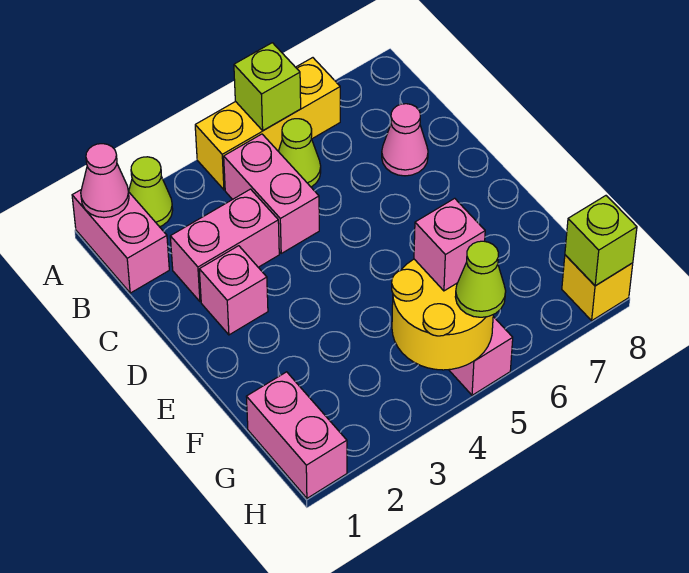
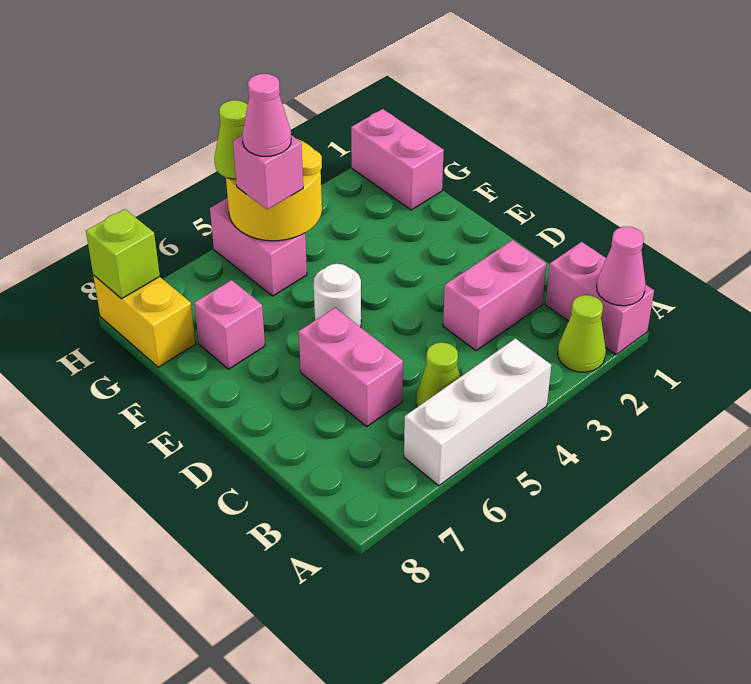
yellow 1x3 brick [195,58,340,190] -> white 1x3 brick [404,339,551,486]
lime 1x1 brick [234,43,301,130] -> none
pink 1x2 brick [224,134,319,253] -> pink 1x2 brick moved to [299,308,403,426]
pink 1x1 cone [382,104,428,176] -> pink 1x1 cone moved to [242,74,291,156]
pink 1x1 brick [199,246,268,335] -> pink 1x1 brick moved to [194,280,265,369]
none -> white 1x1 round brick [314,264,361,327]
yellow 1x1 brick [562,255,633,320] -> yellow 1x2 brick [93,275,195,367]

